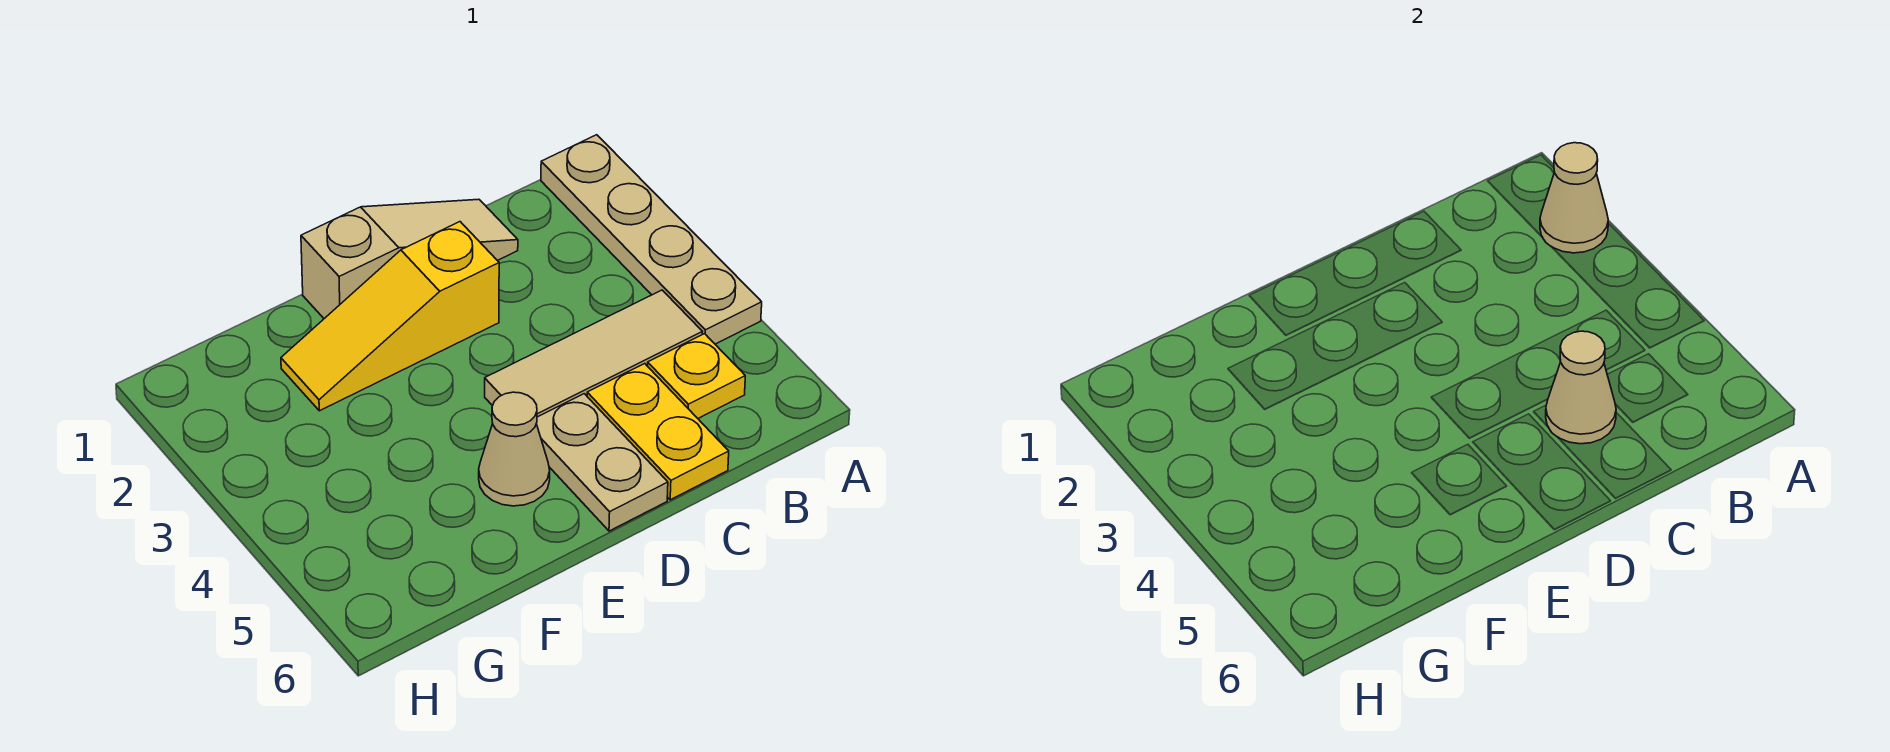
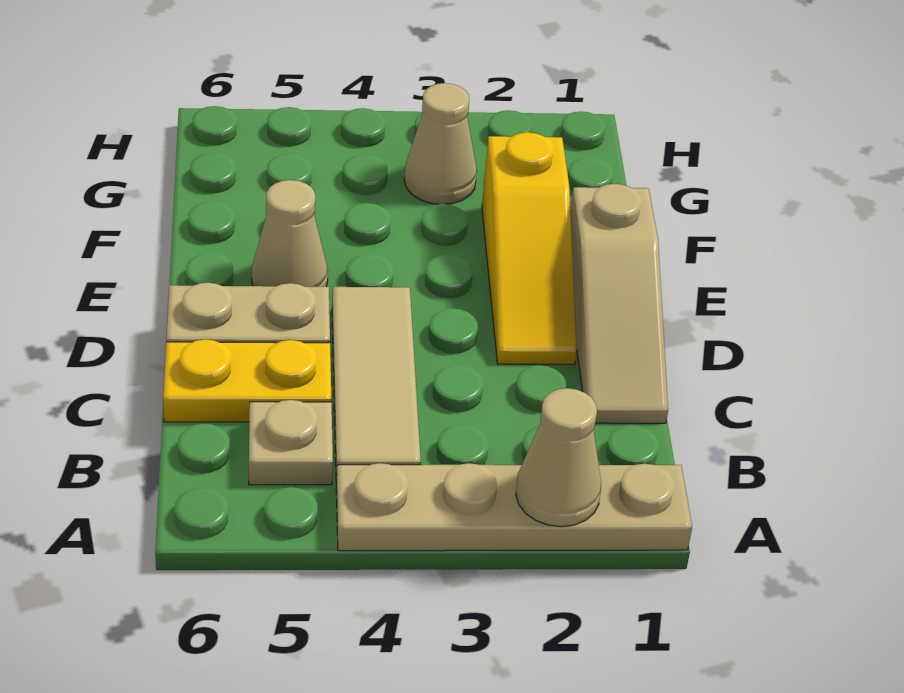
yellow 1x1 plate [648,334,745,418] -> tan 1x1 plate [249,400,333,485]
tan 1x1 cone [1546,331,1616,444] -> tan 1x1 cone moved to [404,83,477,204]
yellow 1x3 slope [281,222,499,411] -> yellow 1x3 slope turned to [482,132,577,365]

